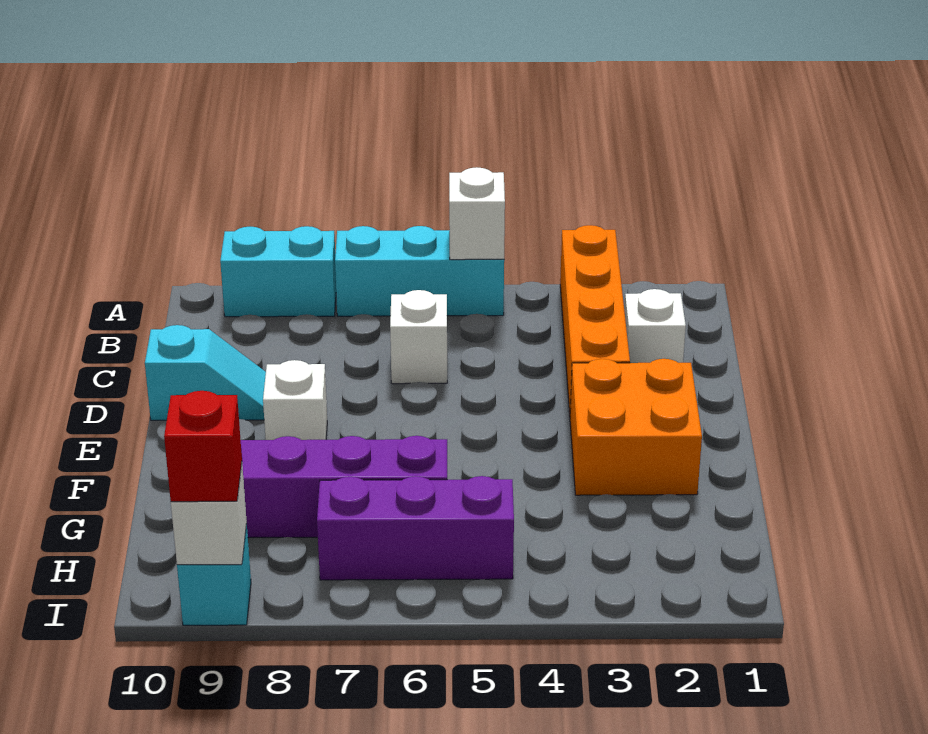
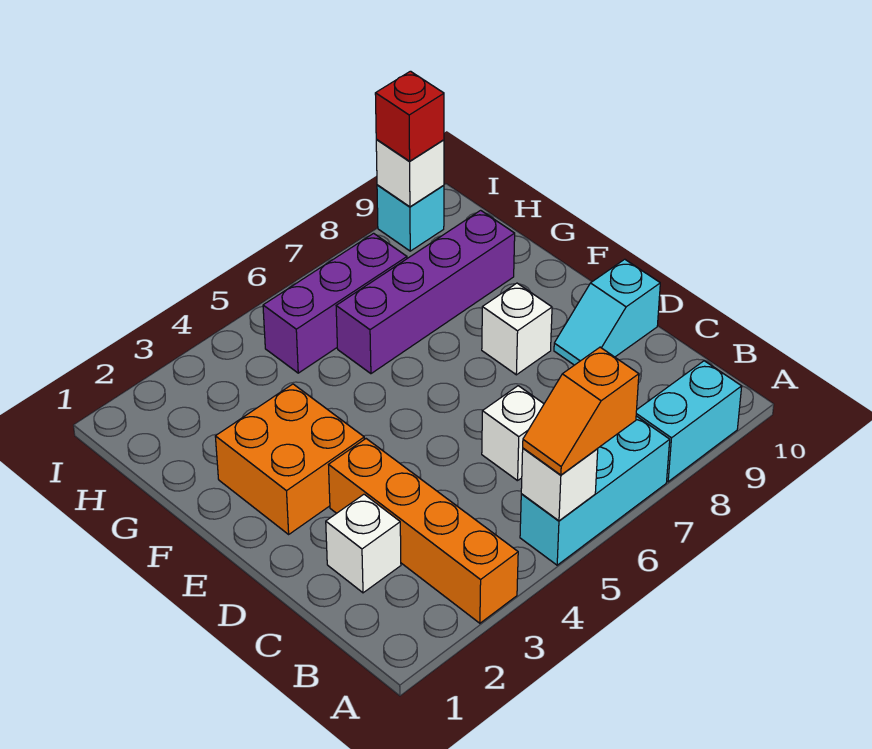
none -> orange 1x2 slope [523,347,639,475]

